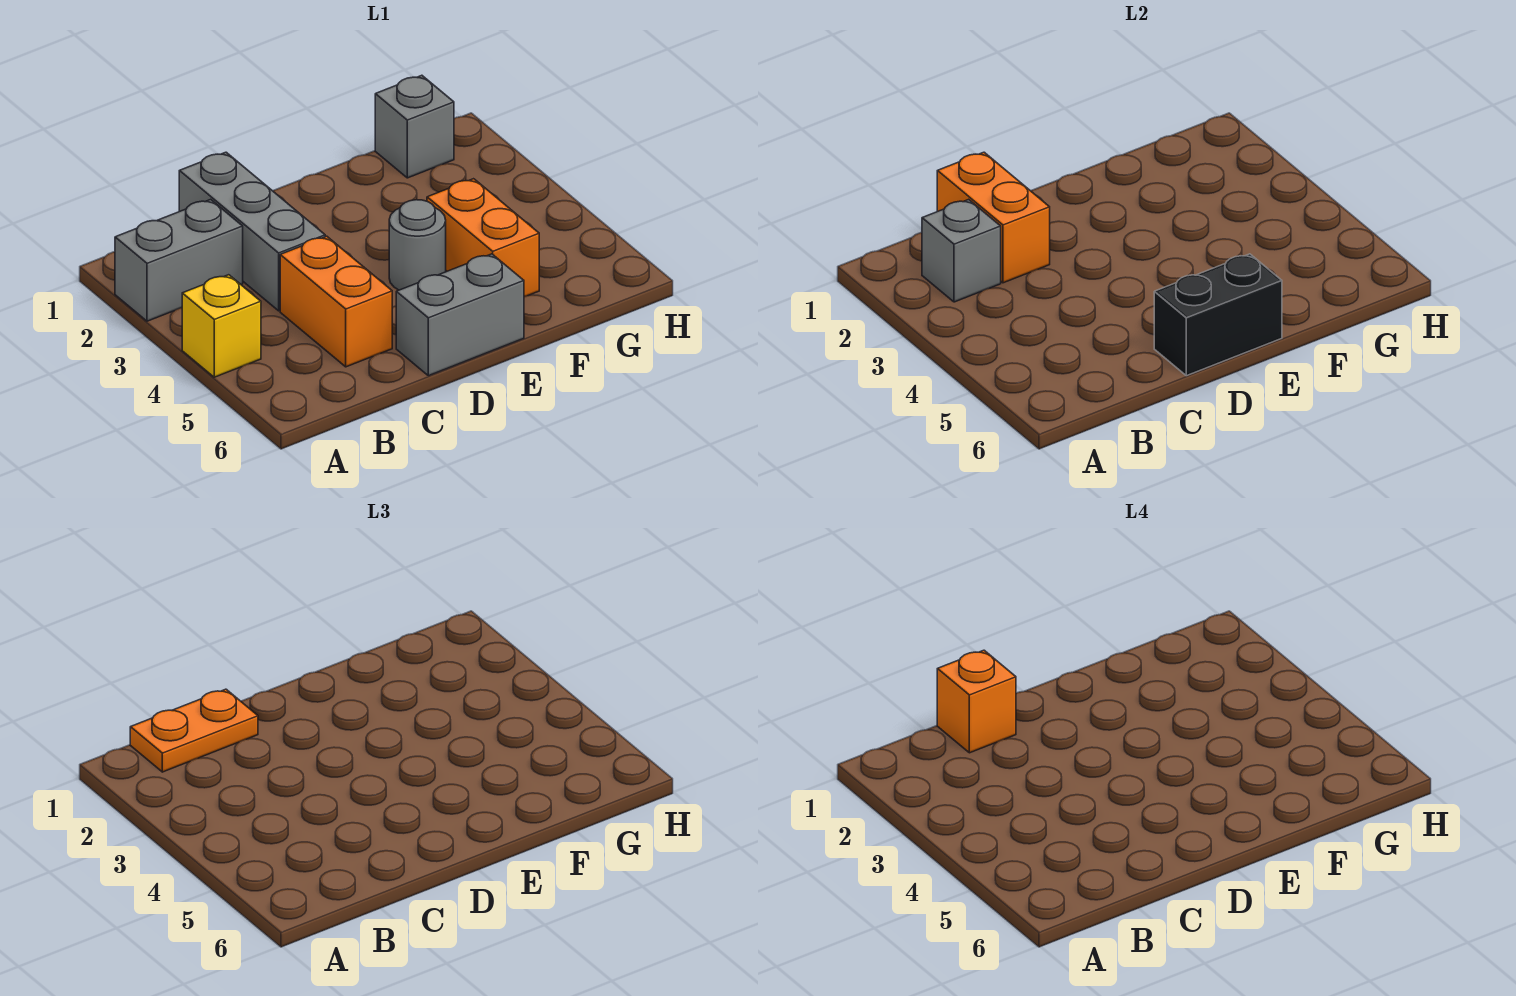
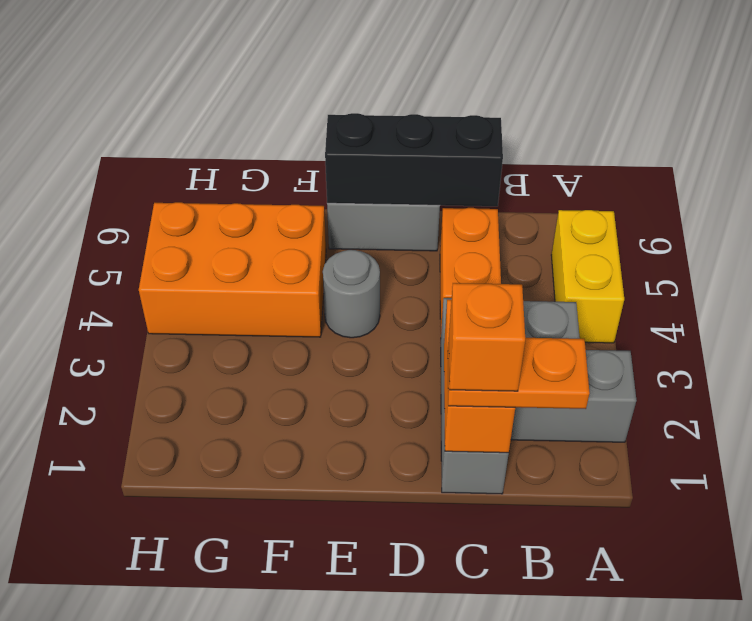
yellow 1x1 brick [182,275,261,377] -> yellow 1x2 brick [551,210,624,343]
black 1x2 brick [1154,254,1282,376] -> black 1x3 brick [325,113,503,206]
orange 1x2 brick [427,179,539,297] -> orange 2x3 brick [139,202,326,337]
grey 1x1 brick [375,75,454,178] -> none

